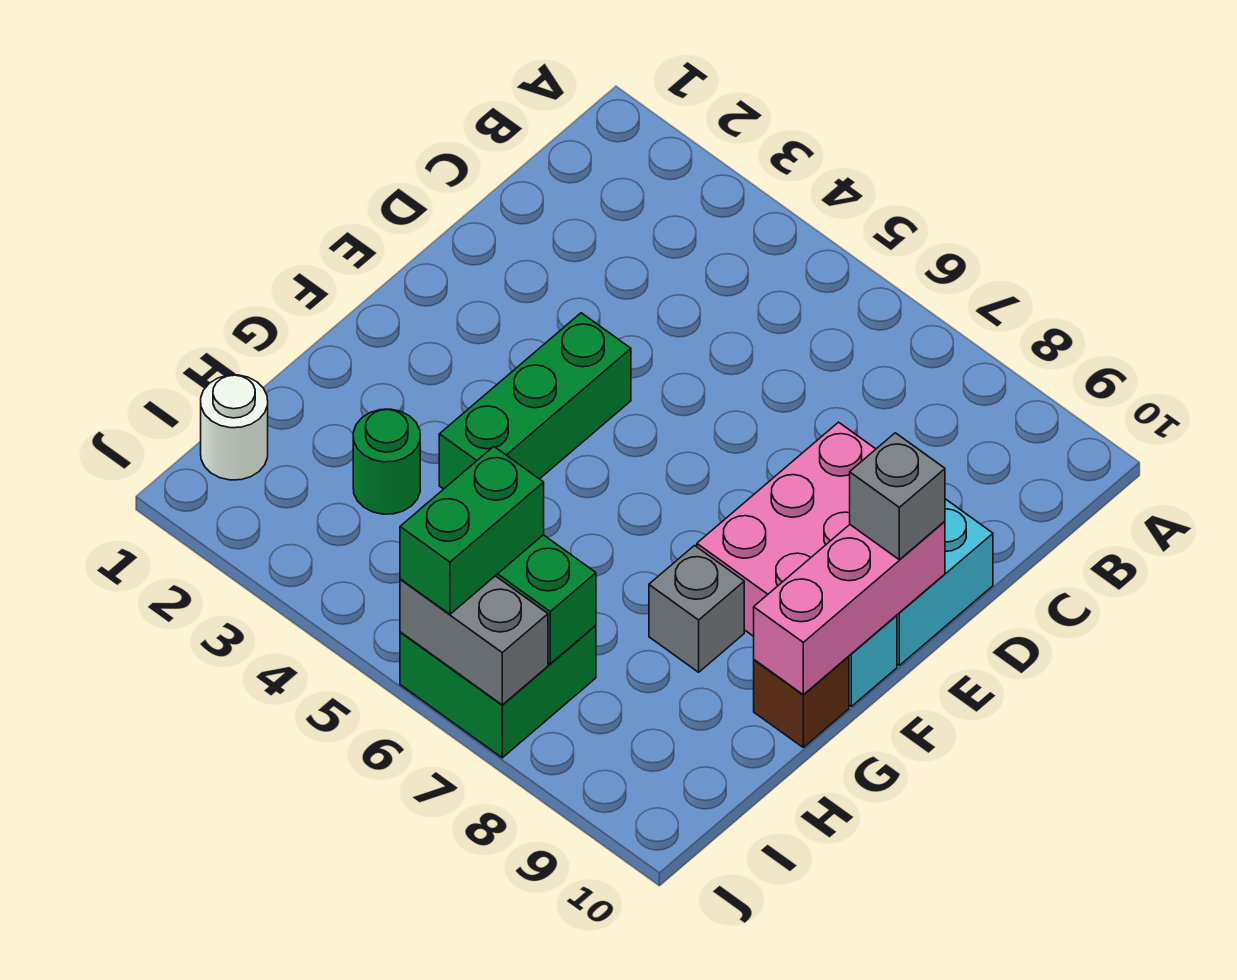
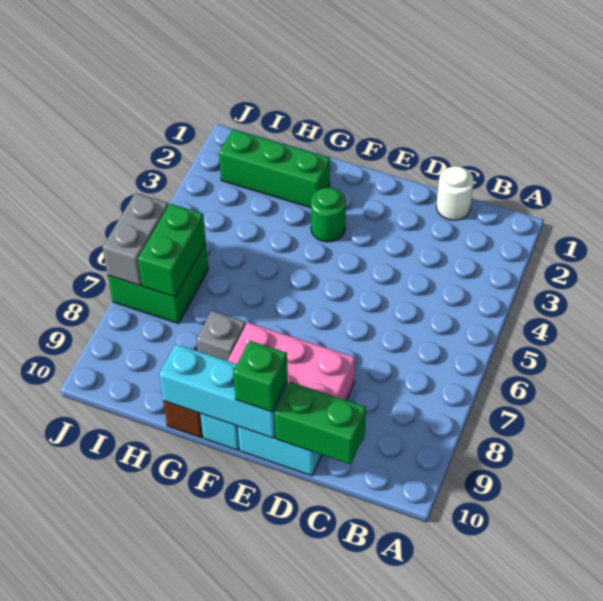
green 1x3 brick [439,313,631,489] -> green 1x3 brick moved to [219,130,330,208]
pink 1x3 brick [754,521,945,695] -> cyan 1x3 brick [159,344,288,438]
grey 1x1 brick [850,433,945,560] -> green 1x1 brick [233,341,288,412]
green 1x1 round brick [353,409,420,514] -> green 1x1 round brick moved to [311,188,346,242]
white 1x1 round brick [201,375,268,480] -> white 1x1 round brick moved to [436,166,474,220]
green 1x2 brick [400,447,544,614] -> green 1x2 brick moved to [275,382,366,465]

